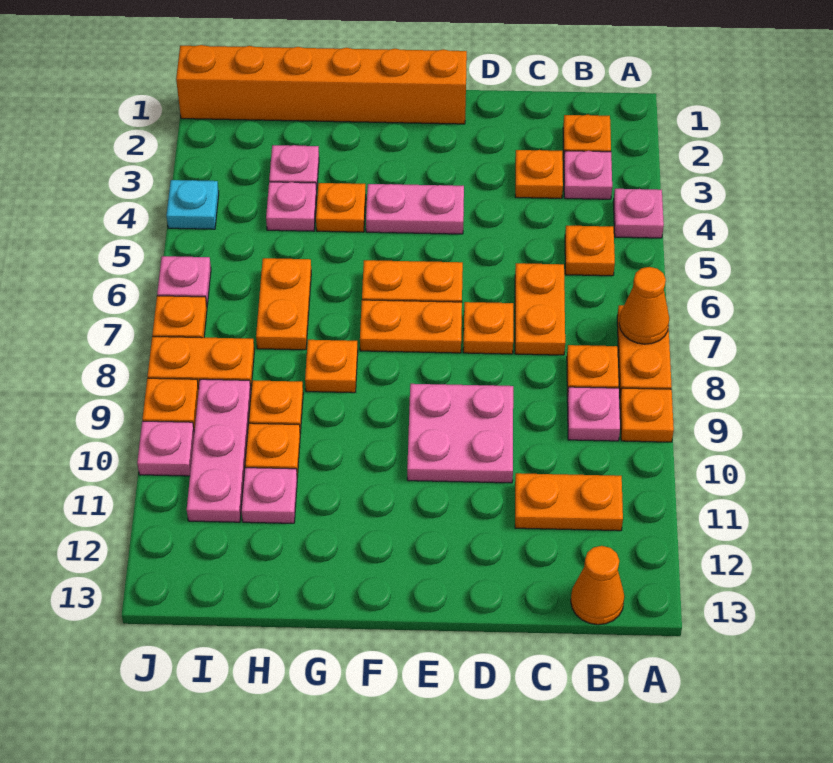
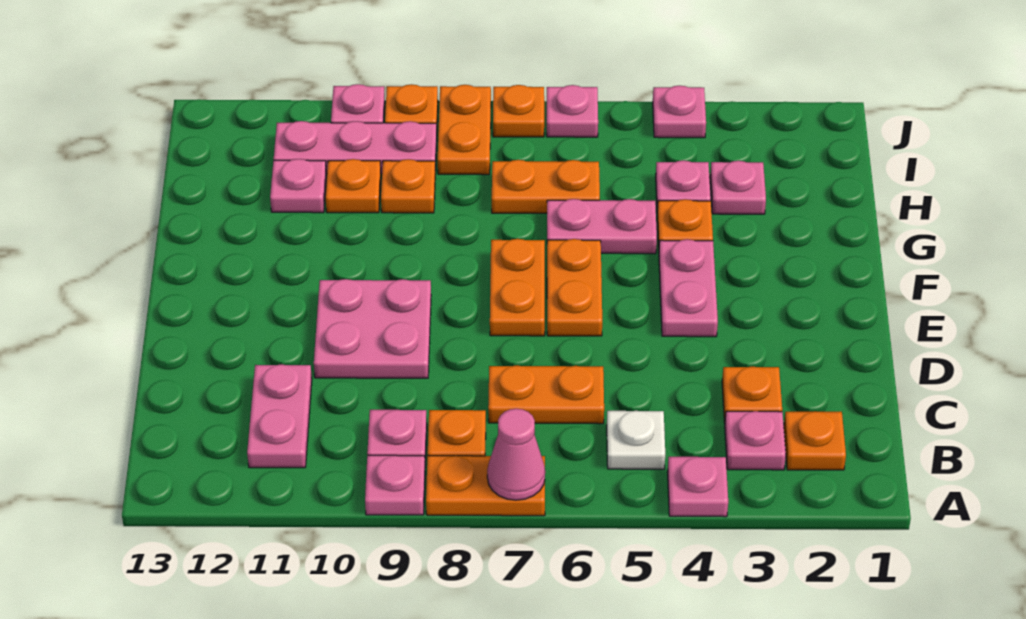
orange 1x1 cone [619,267,669,344] -> pink 1x1 cone [487,409,545,500]
orange 1x1 plate [620,388,674,442] -> pink 1x1 plate [365,455,425,515]
orange 1x1 plate [565,226,615,276] -> white 1x1 plate [607,411,665,469]
orange 1x2 plate [515,473,623,531] -> pink 1x2 plate [247,364,312,468]
orange 1x1 cone [571,546,625,625] -> none
orange 1x1 plate [463,302,513,354] -> none
orange 1x6 brick [176,45,467,124] -> none
none -> pink 1x2 plate [547,199,657,254]
orange 1x1 plate [305,340,358,393] -> none
cyan 1x1 plate [166,180,219,229] -> pink 1x1 plate [653,86,706,138]

